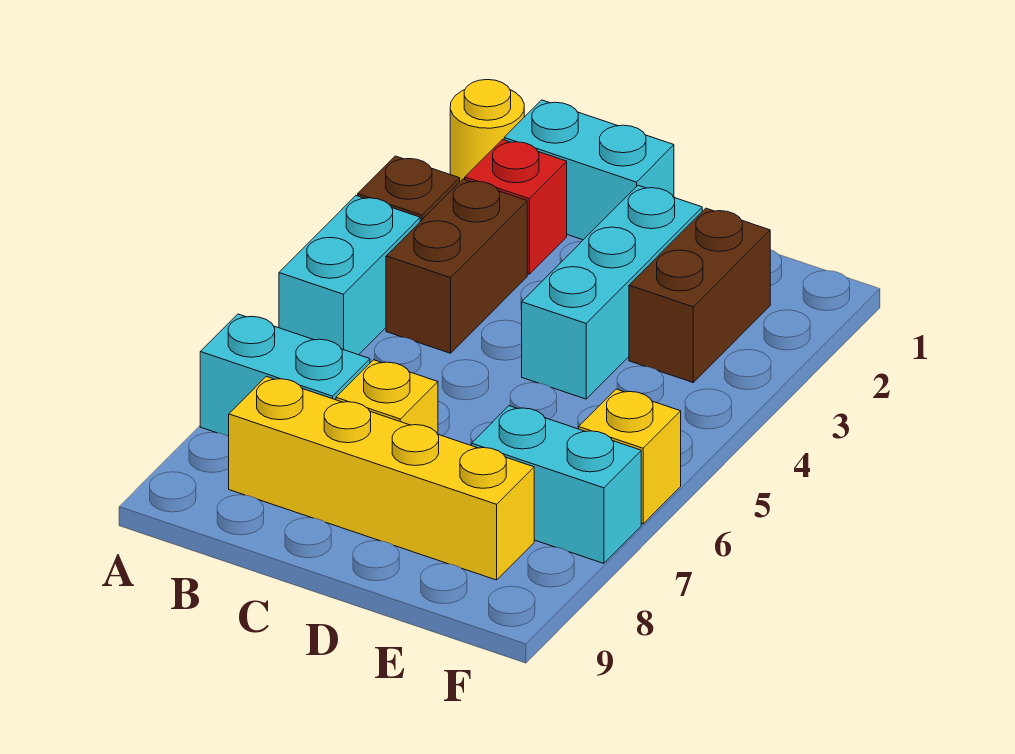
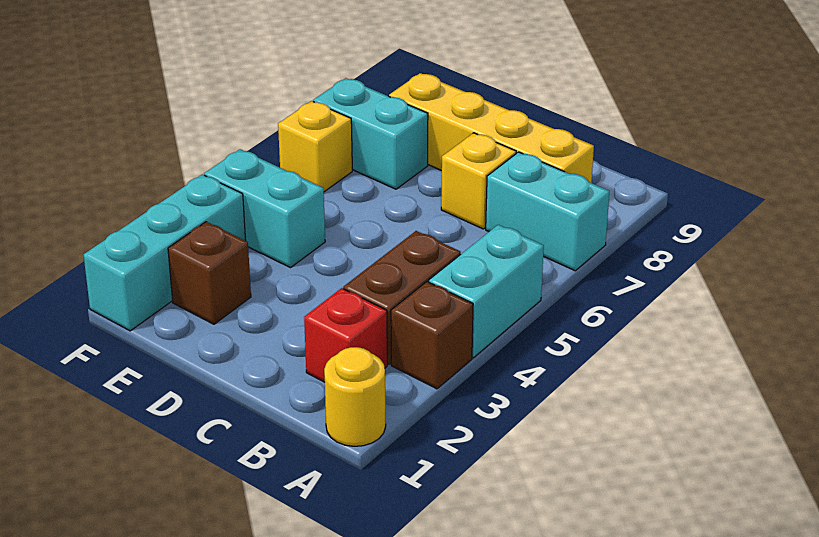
cyan 1x2 brick [504,100,674,240] -> cyan 1x2 brick moved to [204,149,325,268]
cyan 1x3 brick [522,185,702,399] -> cyan 1x3 brick moved to [84,174,246,331]
brown 1x2 brick [629,208,770,382] -> brown 1x1 brick [168,222,251,324]

